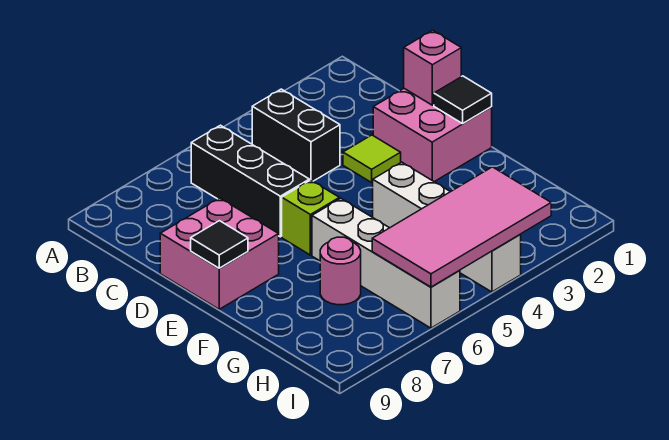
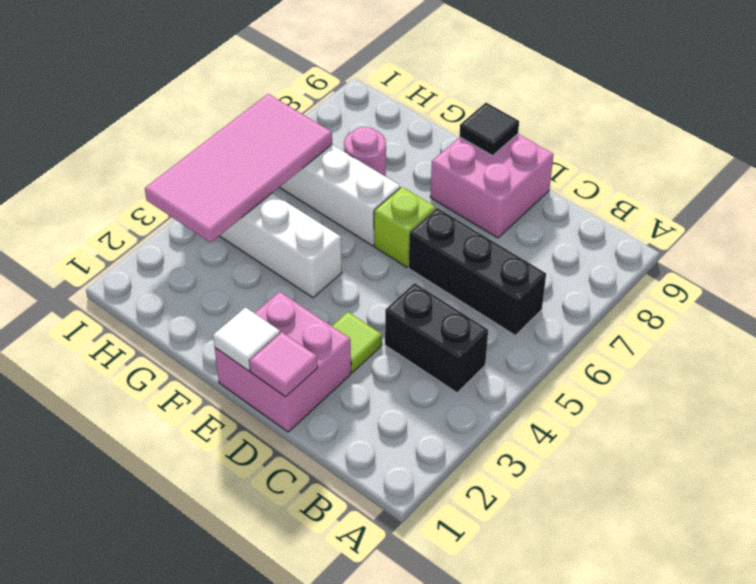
pink 1x1 brick [404,30,461,105] -> pink 1x1 tile [249,332,318,397]
black 1x1 tile [434,76,492,124] -> white 1x1 tile [213,307,280,371]

